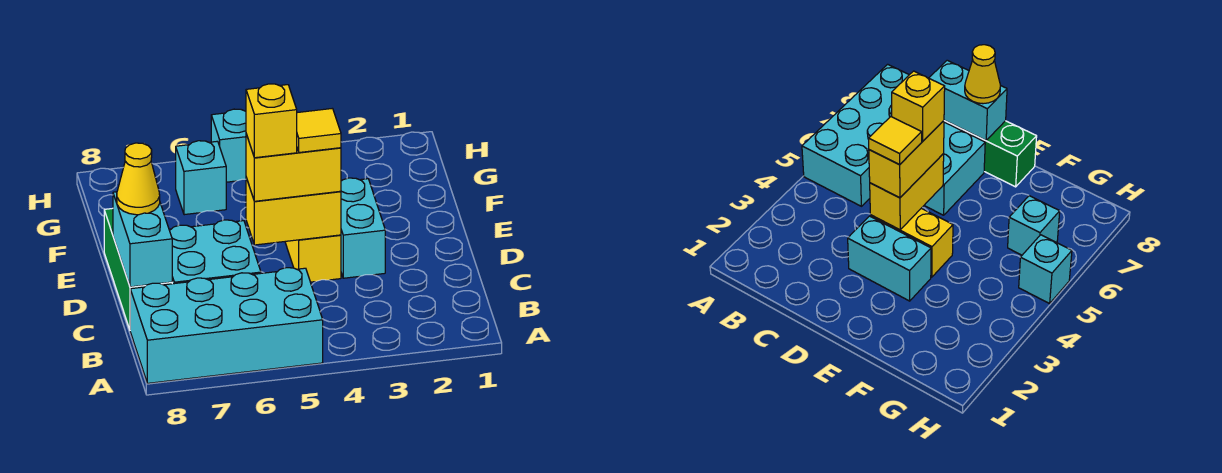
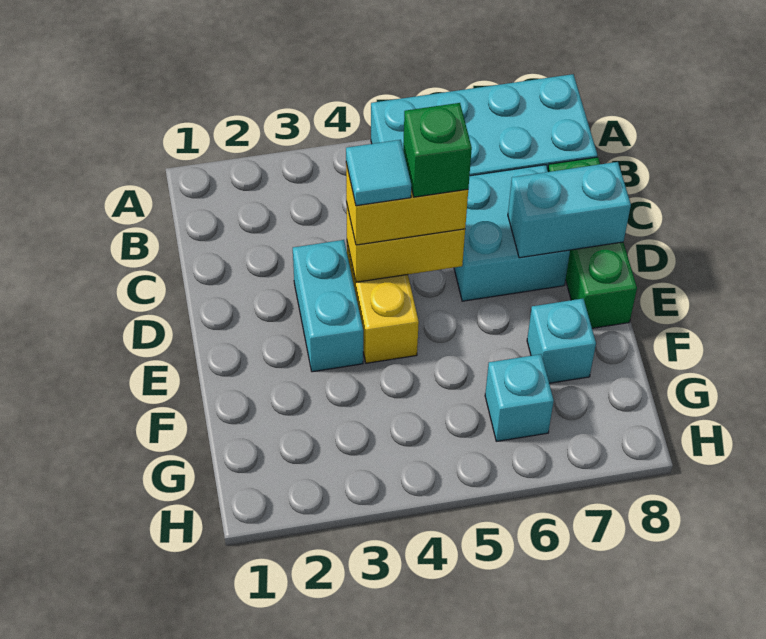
cyan 1x2 brick [113,192,172,287] -> cyan 1x2 brick turned to [508,162,631,258]
yellow 1x1 tile [297,108,341,153] -> cyan 1x1 tile [346,140,411,206]
yellow 1x1 brick [246,84,297,158] -> green 1x1 brick [403,103,472,197]
yellow 1x1 cone [117,143,160,215] -> none
cyan 1x1 brick [211,109,246,182] -> cyan 1x1 brick moved to [527,299,596,383]

